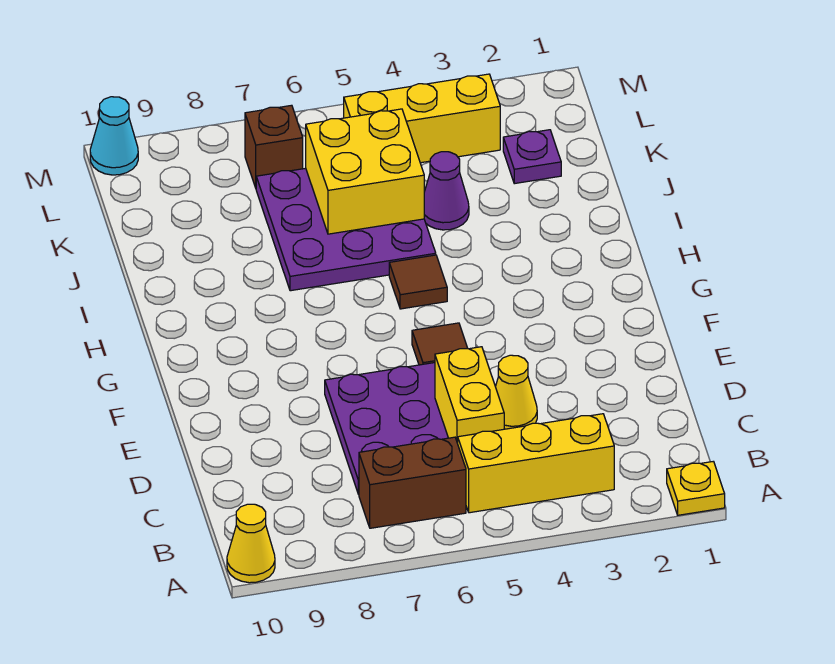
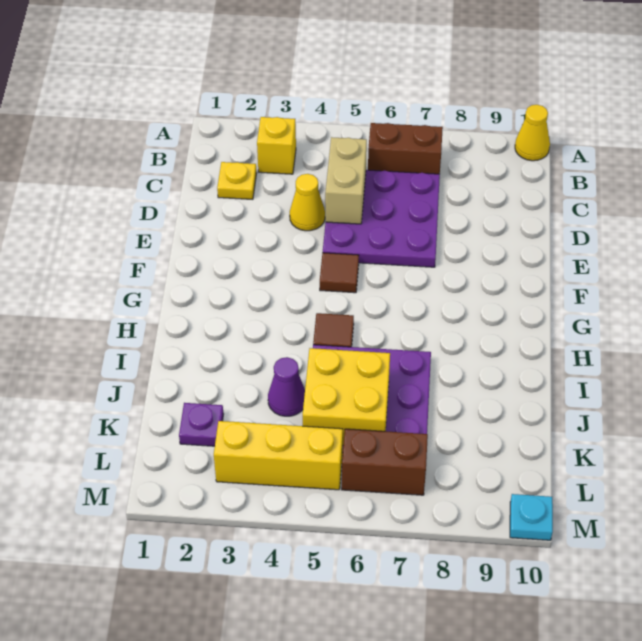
yellow 1x1 plate [667,461,725,515] -> yellow 1x1 plate moved to [217,162,257,199]
yellow 1x3 brick [458,414,614,513] -> yellow 1x1 brick [257,117,296,174]
yellow 1x2 brick [435,347,504,443] -> tan 1x2 brick [325,137,367,224]
brown 1x1 brick [245,105,303,188] -> brown 1x2 brick [342,429,428,495]
cyan 1x1 cone [90,97,138,175] -> cyan 1x1 plate [510,494,553,540]

